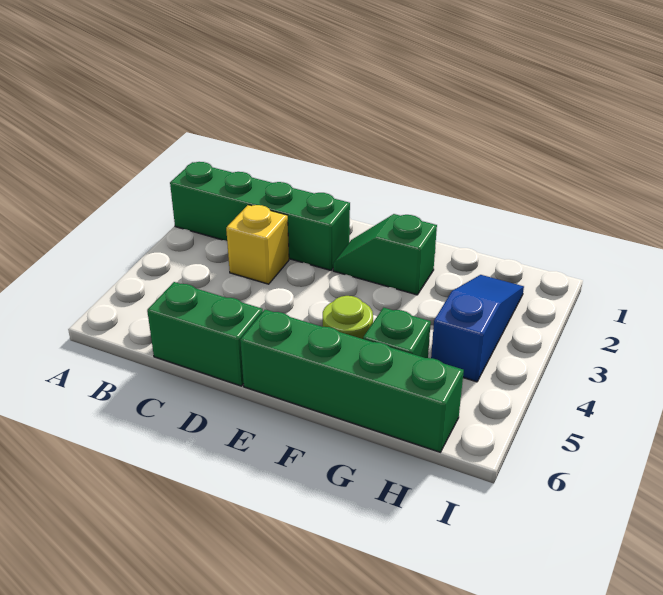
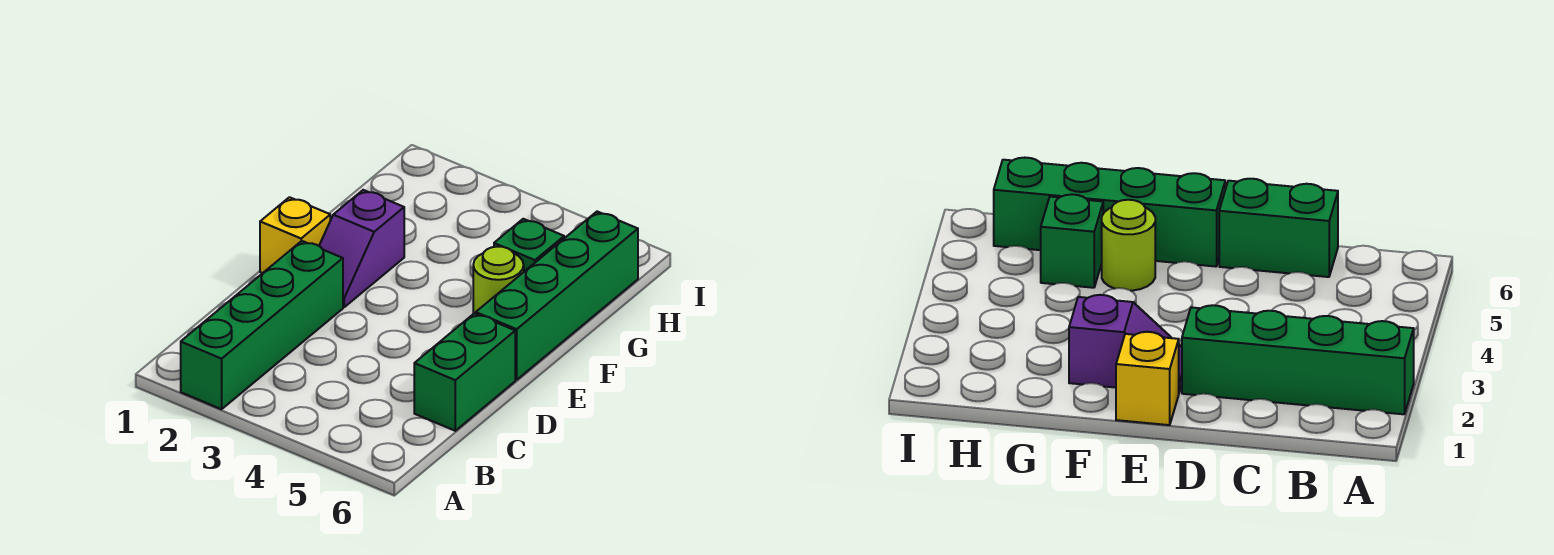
yellow 1x1 brick [226,205,289,284] -> yellow 1x1 brick moved to [260,197,330,273]
green 1x2 slope [333,214,437,295] -> purple 1x2 slope [319,190,404,307]
blue 1x3 slope [431,275,524,382] -> none

